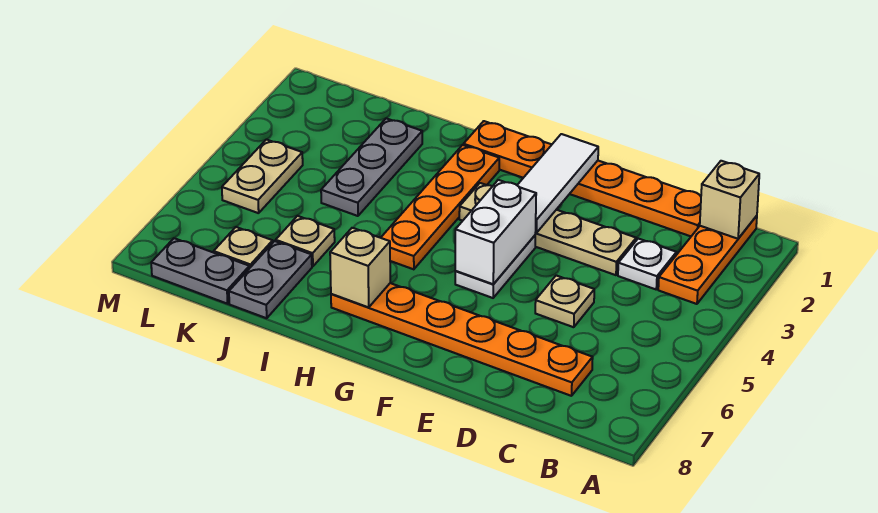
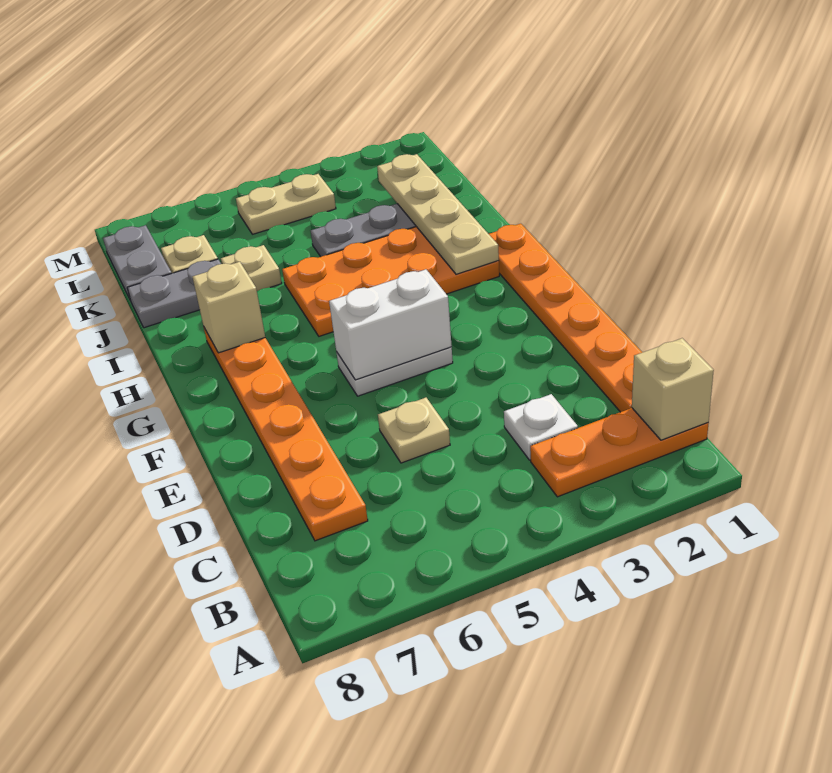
tan 1x4 plate [459,183,636,275] -> tan 1x4 plate moved to [377,154,499,274]
white 1x3 tile [517,134,598,233] -> none
orange 1x4 plate [381,145,499,269] -> orange 2x4 plate [282,227,499,336]

